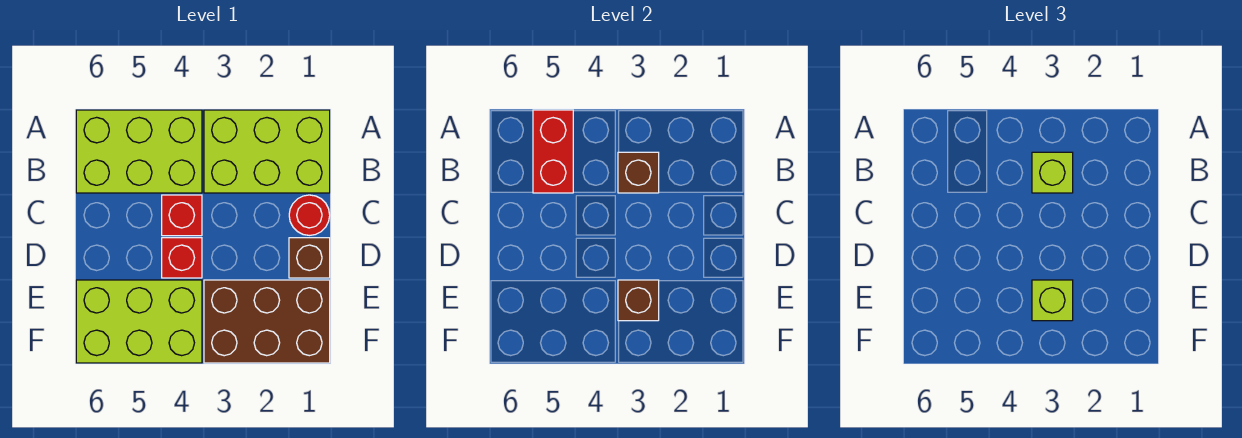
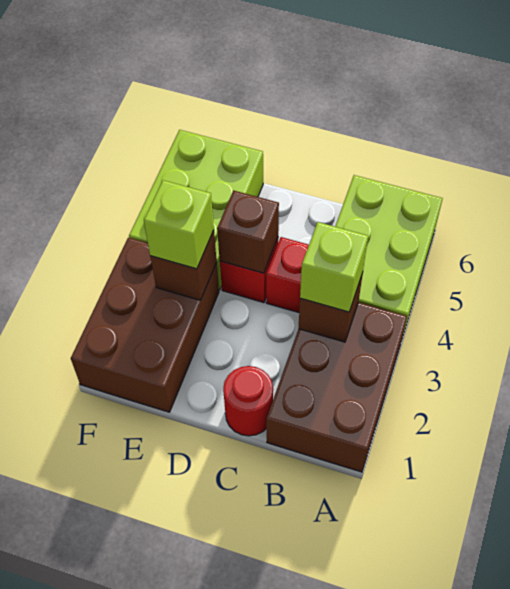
lime 2x3 brick [204,110,330,193] -> brown 2x3 brick [266,302,407,472]
red 1x2 brick [533,110,573,193] -> none
brown 1x1 brick [289,238,330,278] -> brown 1x1 brick moved to [217,190,279,273]

